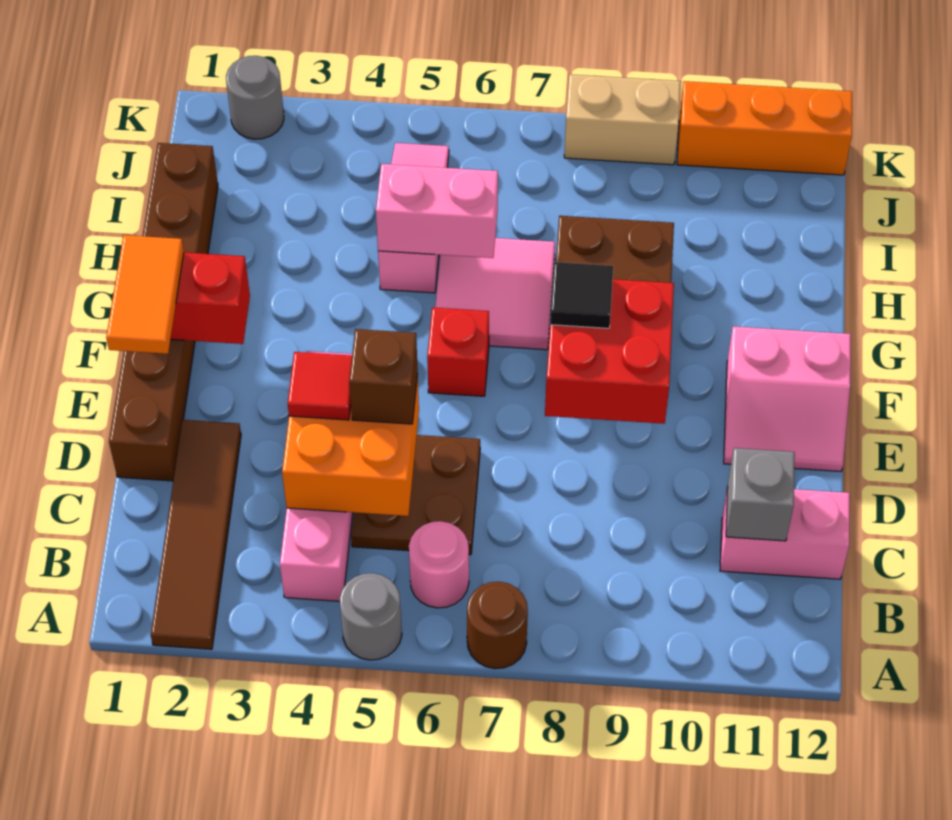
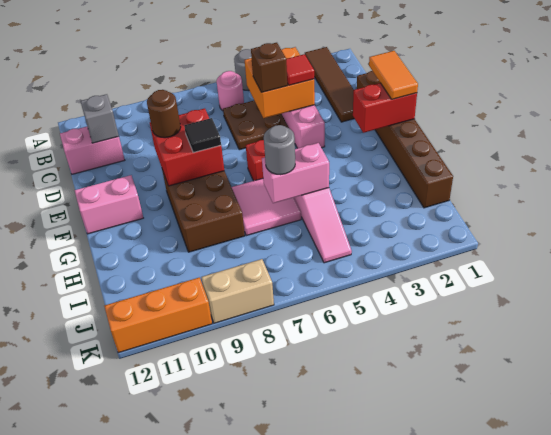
brown 1x1 round brick [467,582,528,669] -> brown 1x1 round brick moved to [147,90,181,138]
grey 1x1 round brick [226,56,284,139] -> grey 1x1 round brick moved to [264,125,295,175]

